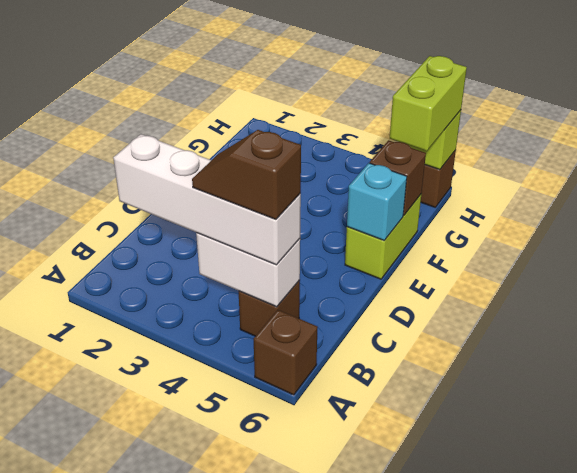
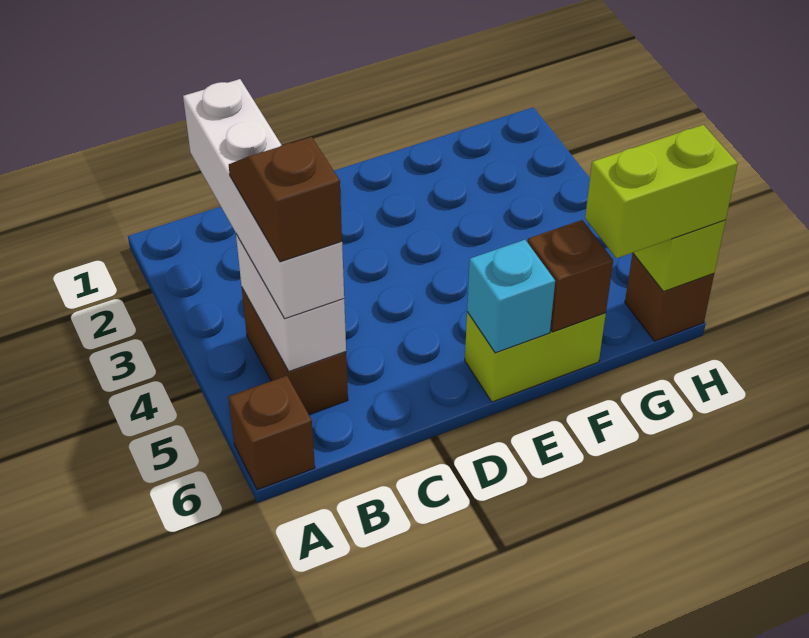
brown 1x1 brick [239,280,300,336] -> brown 1x2 brick [242,288,348,415]

